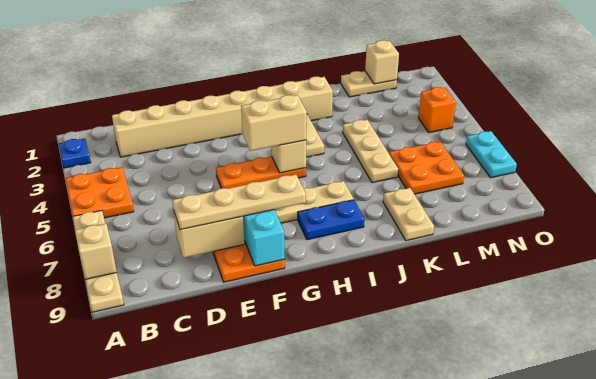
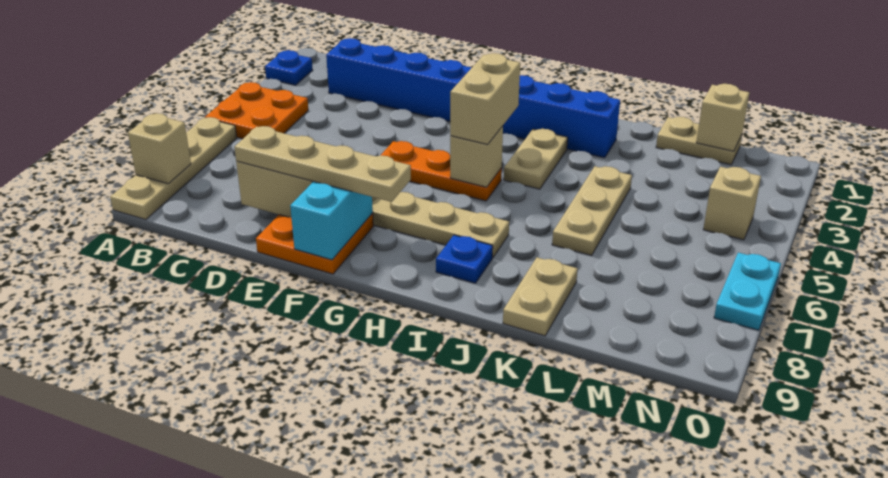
tan 1x8 brick [112,77,333,157] -> blue 1x8 brick [326,38,620,158]
tan 1x2 brick [241,95,307,151] -> tan 1x2 brick turned to [450,53,520,145]
blue 1x2 plate [298,200,364,240] -> blue 1x1 plate [436,235,493,283]
orange 2x2 plate [389,142,464,194] -> none
orange 1x1 brick [418,87,456,133] -> tan 1x1 brick [703,167,761,240]

